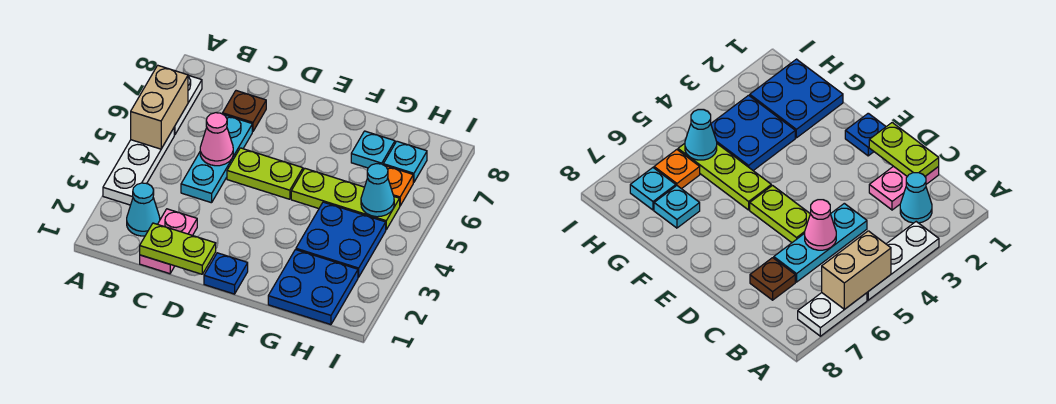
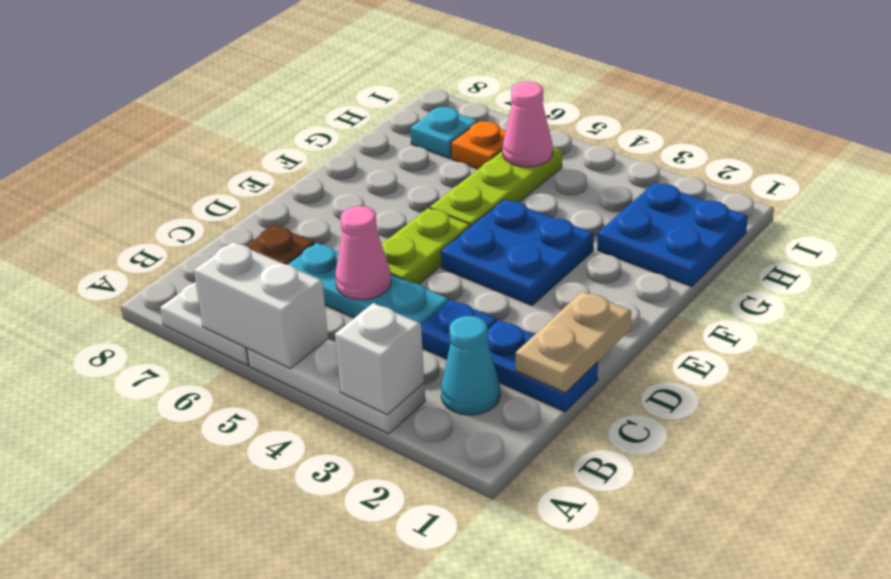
none -> white 1x1 brick [335,303,424,414]
tan 1x2 brick [131,65,188,149] -> white 1x2 brick [194,242,328,369]
pink 1x2 plate [140,209,197,274] -> blue 1x2 plate [487,320,598,412]
lime 1x2 plate [140,223,216,274] -> tan 1x2 plate [516,291,631,393]
blue 1x1 plate [204,253,248,294] -> blue 1x1 plate moved to [421,300,497,359]
blue 2x2 plate [296,202,386,277] -> blue 2x2 plate moved to [441,200,594,305]
cyan 1x1 plate [351,131,395,168] -> none
cyan 1x1 cone [361,164,394,217] -> pink 1x1 cone [503,82,553,167]

